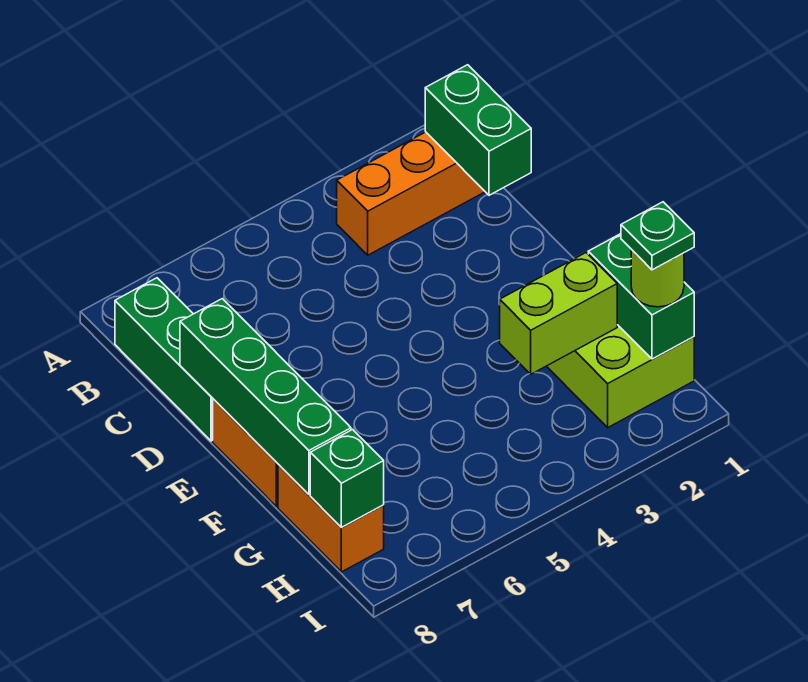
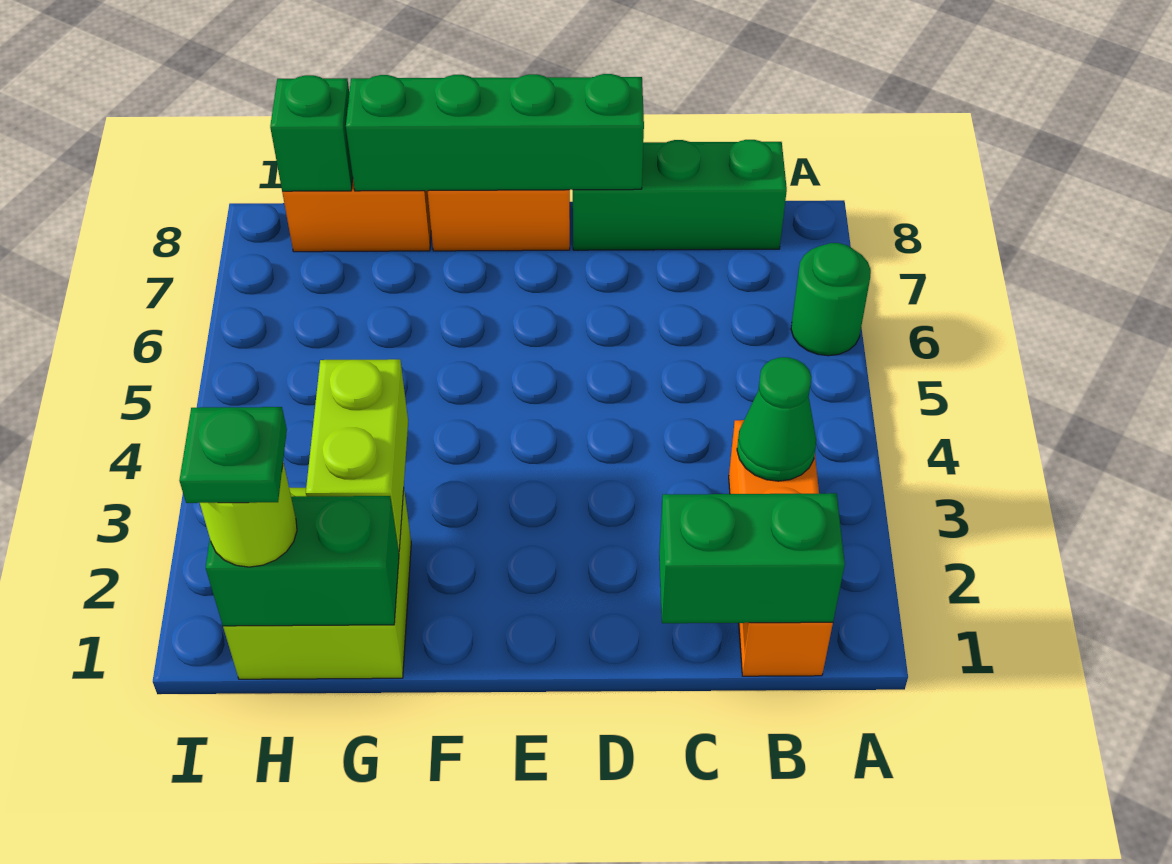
none -> green 1x1 round brick [791,243,871,356]
none -> green 1x1 cone [737,357,816,481]

